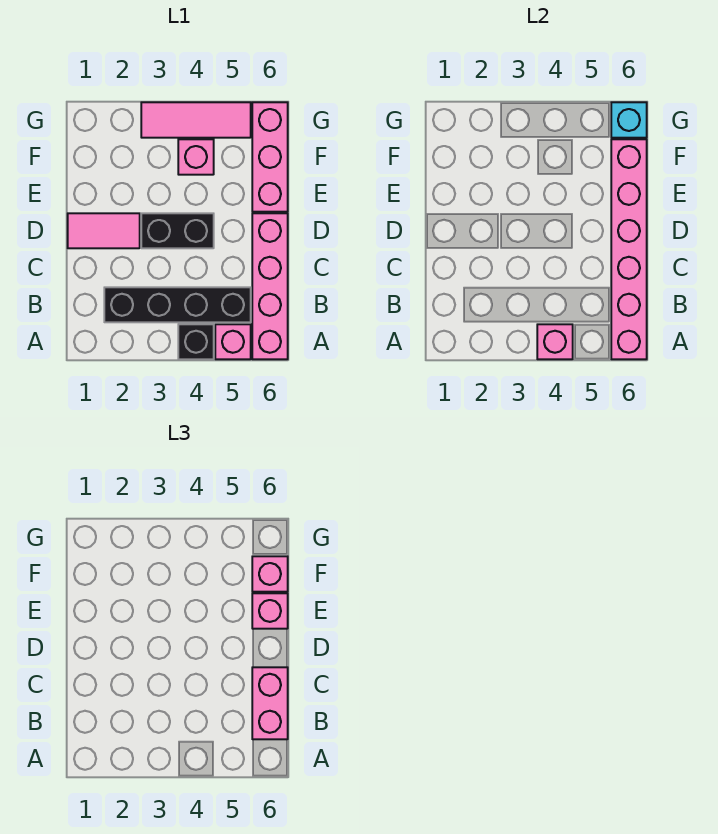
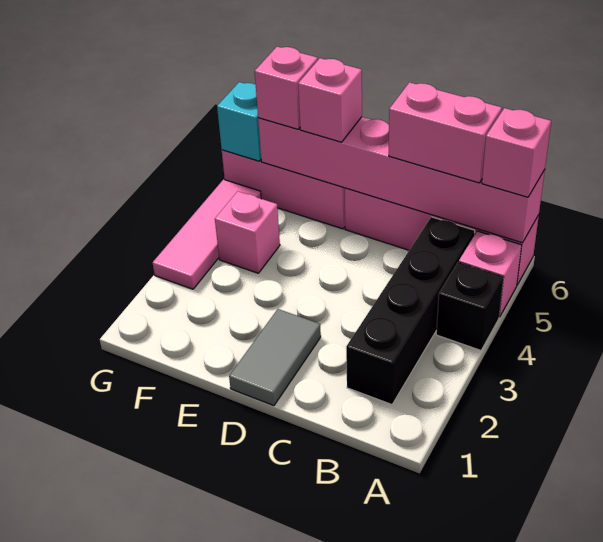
pink 1x1 brick [537,324,573,359] -> pink 1x1 brick moved to [482,108,551,197]
pink 1x2 tile [68,213,140,248] -> grey 1x2 tile [229,309,321,406]
black 1x2 brick [141,213,214,248] -> none

